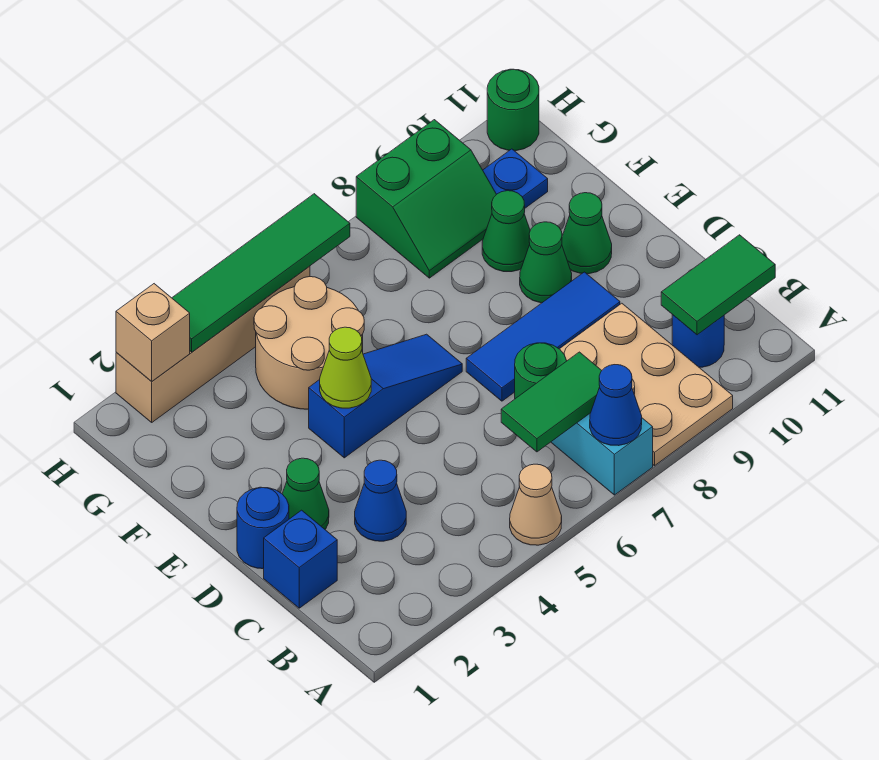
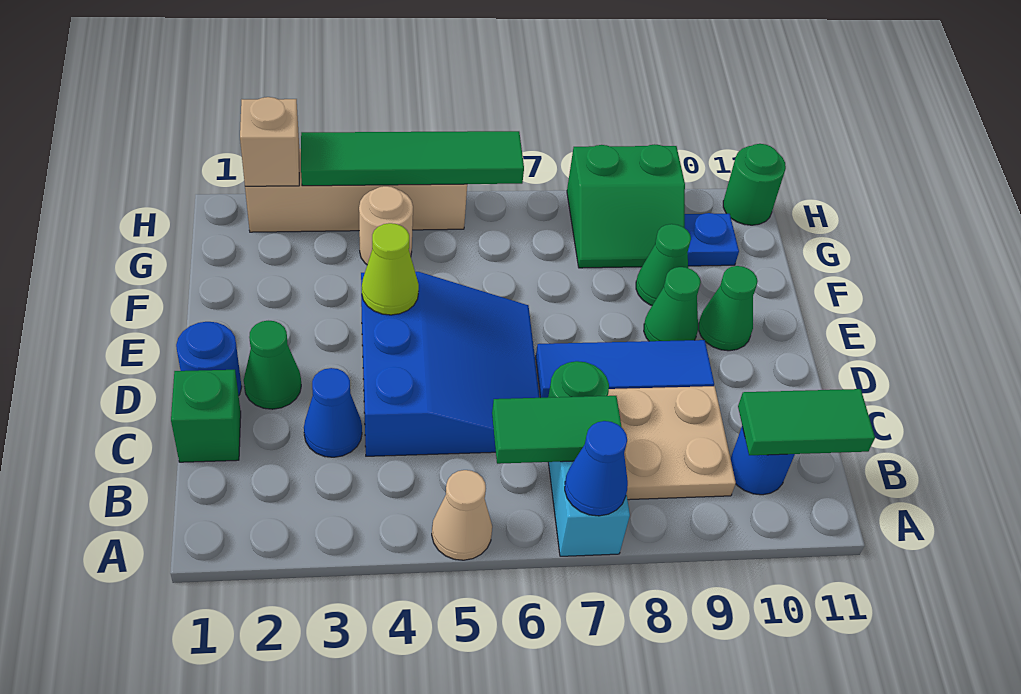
tan 2x3 plate [560,303,733,466] -> tan 2x2 plate [608,386,736,500]
blue 1x1 brick [264,510,337,608] -> green 1x1 brick [171,370,241,462]
blue 1x3 slope [309,334,462,458] -> blue 3x3 slope [361,272,540,456]
tan 2x2 round brick [254,277,364,409] -> tan 1x1 round brick [359,186,413,265]

